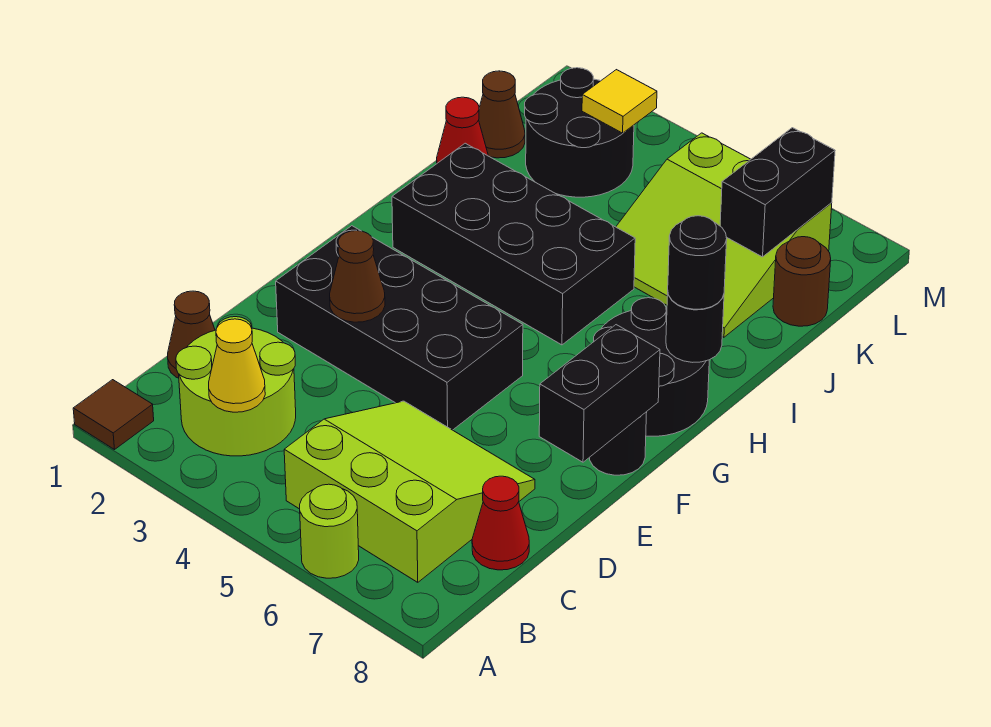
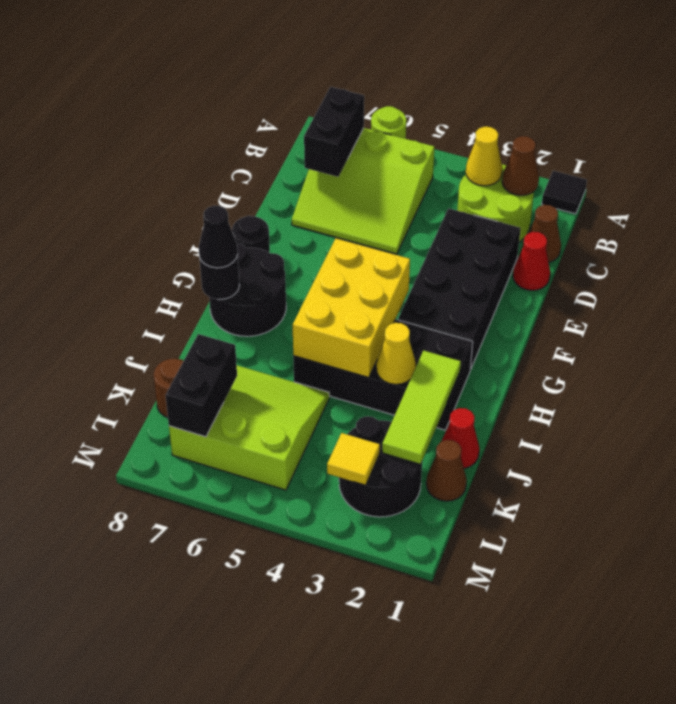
brown 1x1 tile [73,380,154,450] -> black 1x1 tile [542,171,587,214]
red 1x1 cone [472,476,529,570] -> red 1x1 cone moved to [513,232,550,290]
black 2x4 brick [276,226,523,430] -> black 2x4 brick turned to [398,208,520,370]
brown 1x1 cone [330,231,385,322] -> brown 1x1 cone moved to [502,136,539,195]
black 1x2 brick [539,325,660,462] -> black 1x2 brick moved to [304,87,364,177]
none -> yellow 2x3 brick [293,238,410,378]
black 1x1 round brick [668,216,727,309] -> black 1x1 cone [199,206,238,268]
none -> lime 1x3 tile [382,351,461,464]
none -> yellow 1x1 cone [376,323,416,384]

